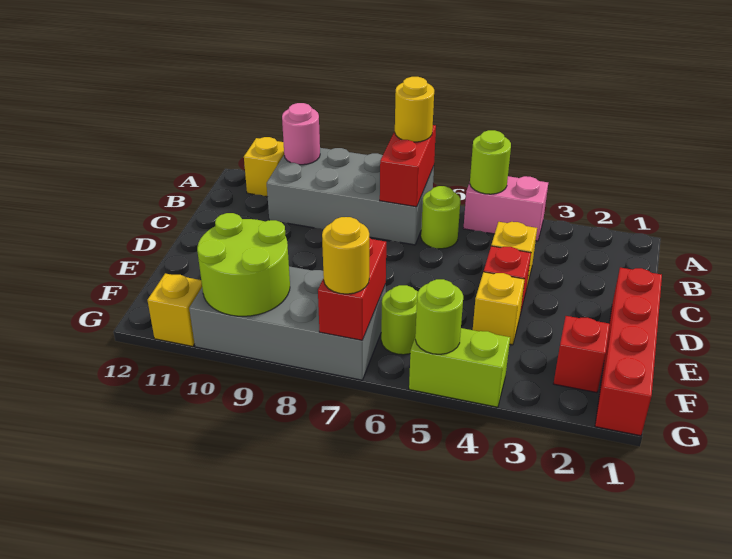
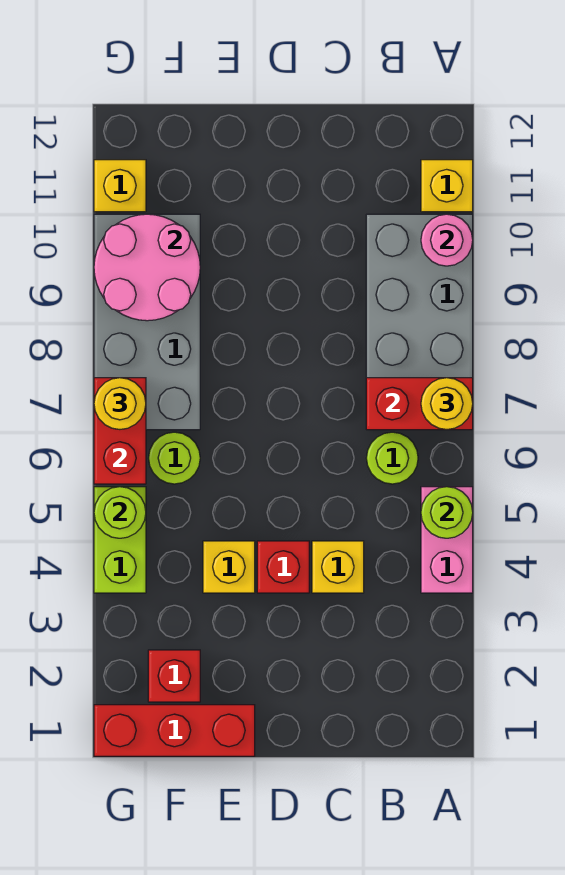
red 1x4 brick [595,268,662,436] -> red 1x3 brick [94,705,255,756]
red 1x2 brick [318,237,386,340] -> red 1x2 brick turned to [94,378,146,484]
lime 2x2 round brick [197,213,290,316] -> pink 2x2 round brick [94,214,200,321]

